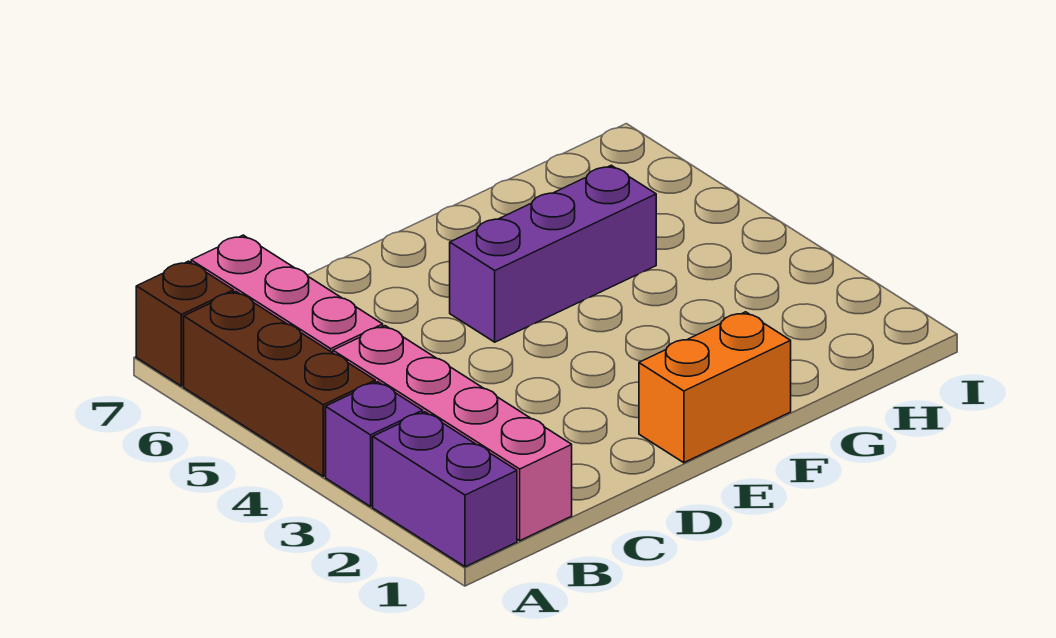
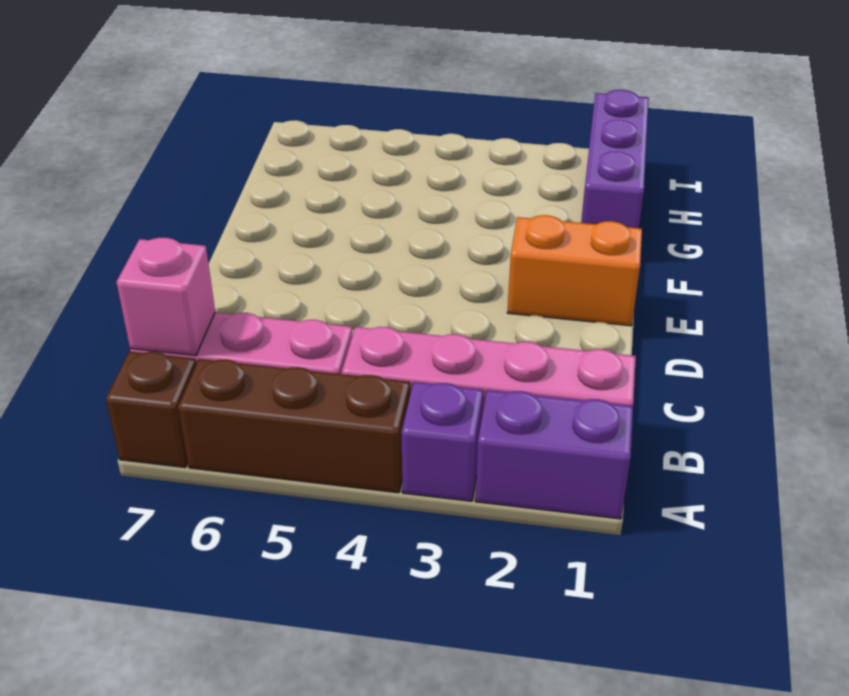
none -> pink 1x1 brick [116,238,215,356]
orange 1x2 brick [639,312,791,463] -> orange 1x2 brick turned to [507,215,642,326]
purple 1x3 brick [450,165,656,342] -> purple 1x3 brick moved to [581,90,649,228]

